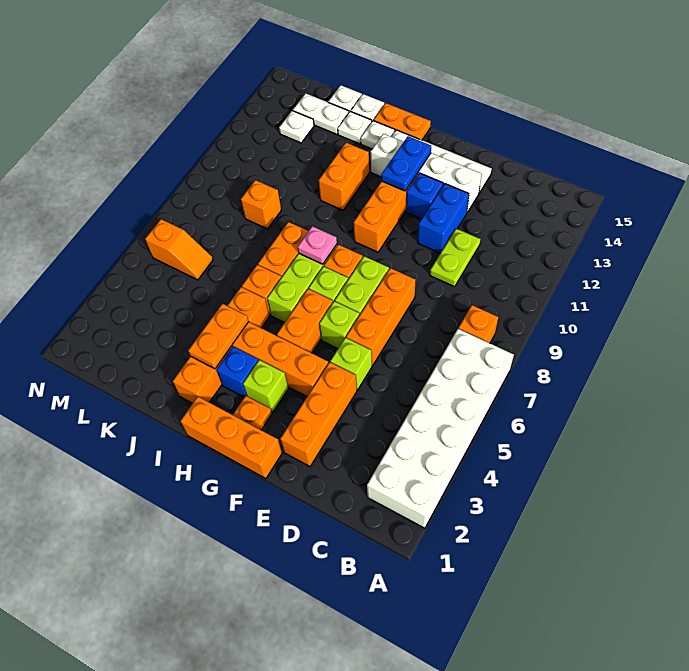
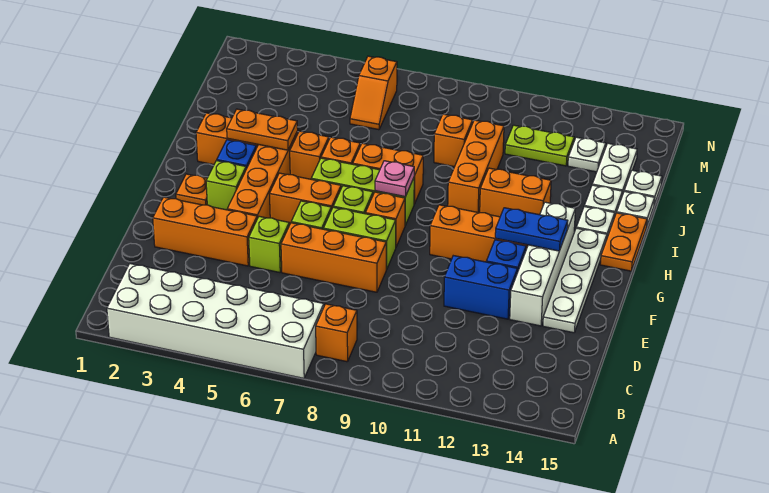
lime 1x2 plate [430,229,480,287] -> lime 1x2 plate moved to [505,125,574,166]
orange 1x3 brick [181,397,282,479] -> orange 1x3 brick moved to [448,120,504,213]

